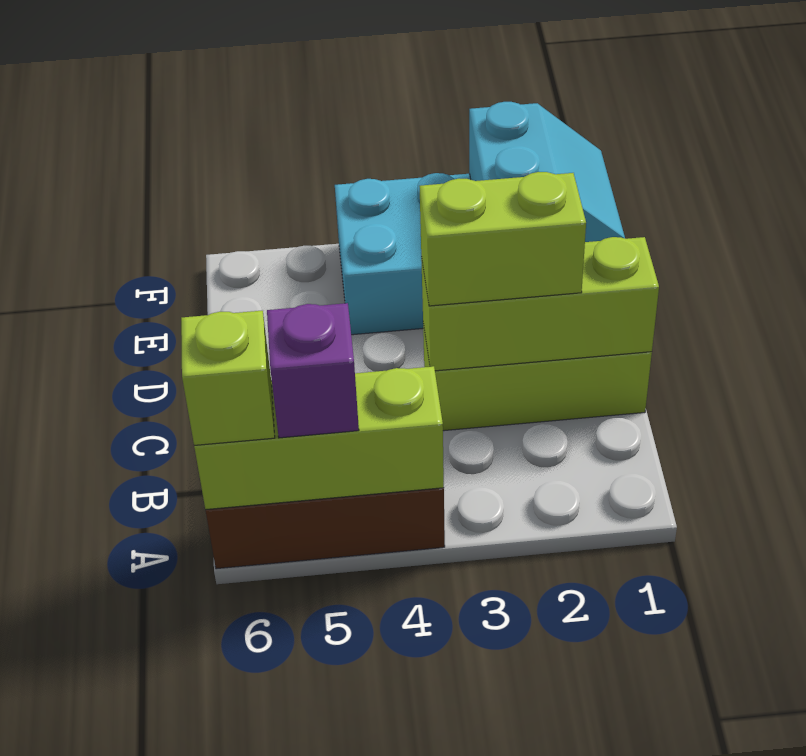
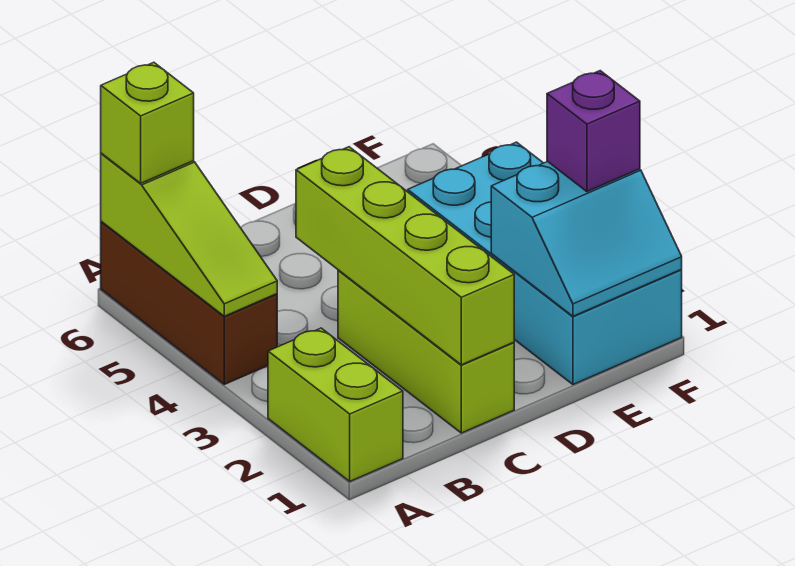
lime 1x3 brick [194,366,444,510] -> lime 1x3 slope [101,153,277,316]
purple 1x1 brick [267,303,359,438] -> purple 1x1 brick moved to [547,71,640,192]
lime 1x3 brick [421,237,659,371] -> lime 1x4 brick [296,147,514,365]
lime 1x2 brick [420,172,586,306] -> lime 1x2 brick moved to [268,328,403,481]

